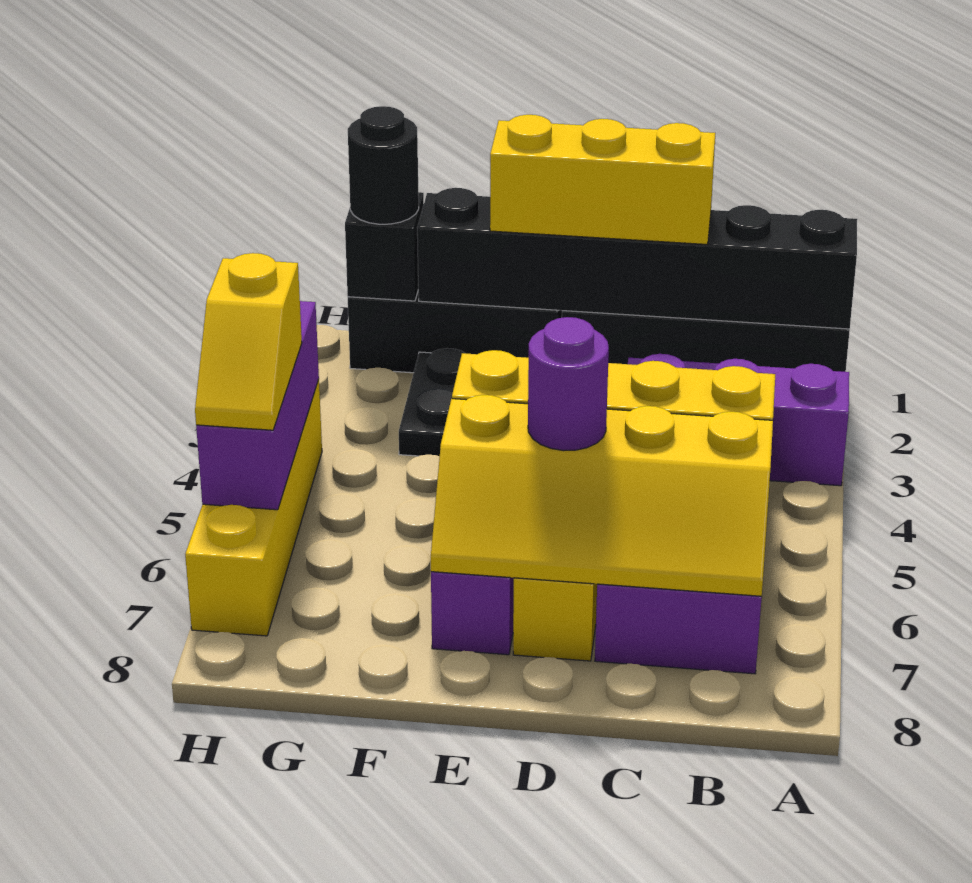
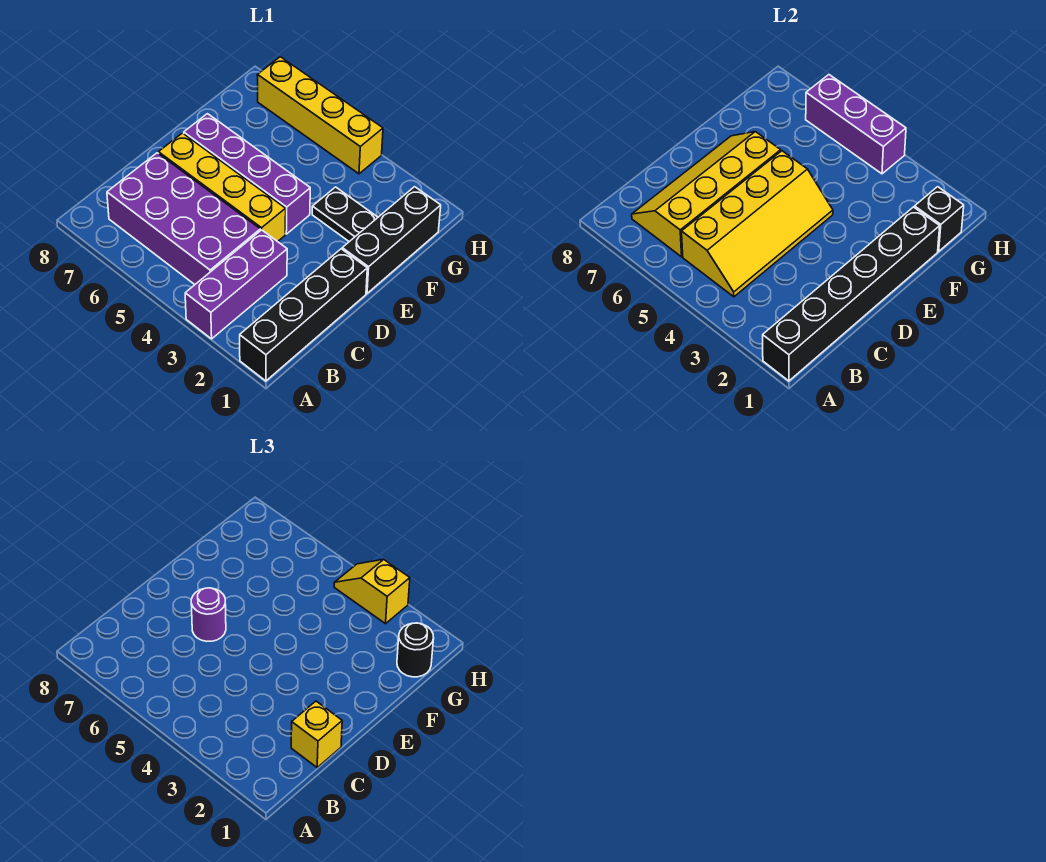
yellow 1x3 brick [490,115,715,244] -> yellow 1x1 brick [291,701,342,767]
yellow 1x2 slope [195,253,302,430] -> yellow 1x2 slope moved to [334,559,410,624]

